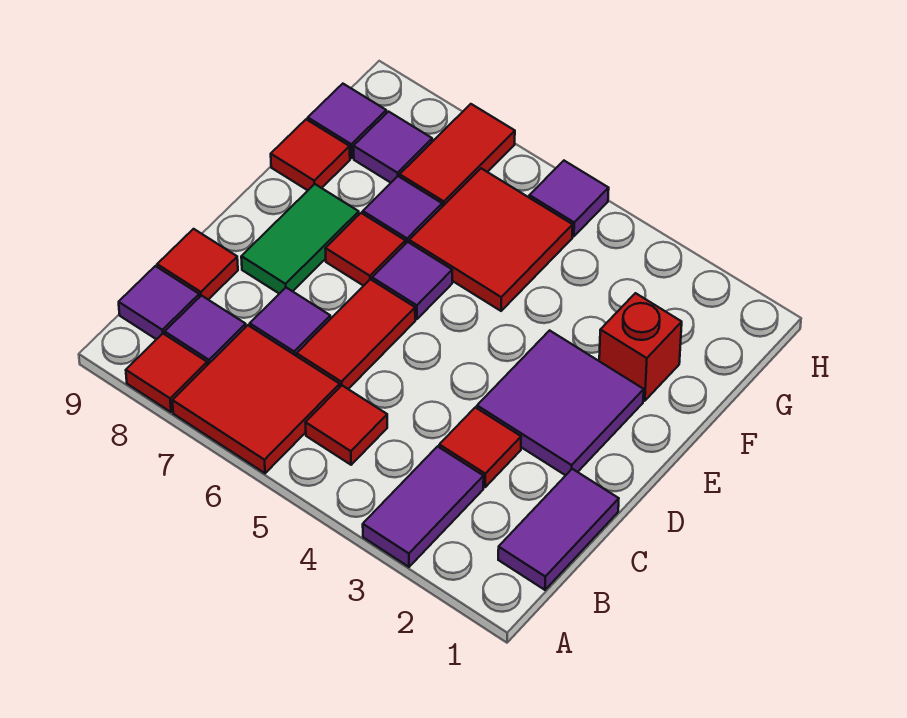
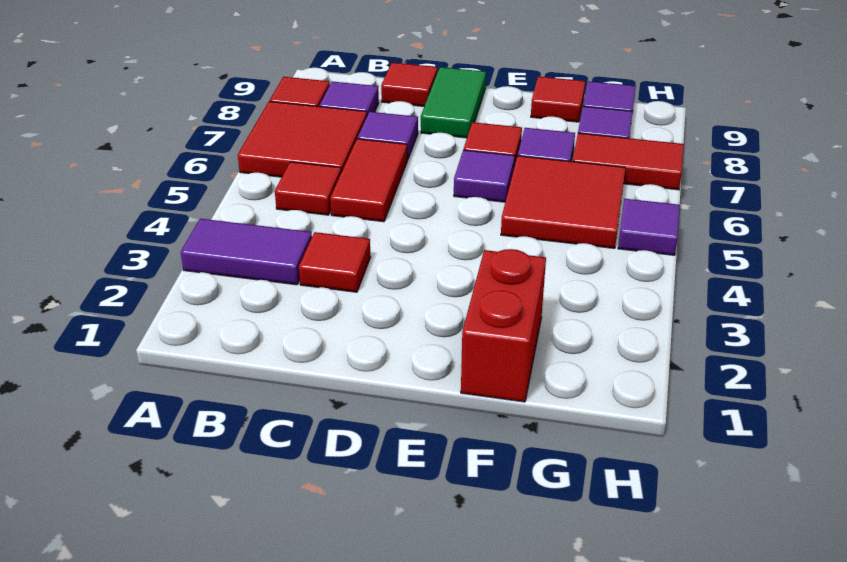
purple 1x2 tile [498,469,619,590] -> none
purple 1x1 tile [119,266,199,339] -> none
red 1x2 tile [297,279,415,389] -> red 1x2 tile turned to [330,139,407,222]
purple 2x2 tile [477,330,644,475] -> none
green 1x2 tile [241,184,359,294] -> green 1x2 tile turned to [421,67,486,138]
red 1x1 brick [599,293,682,401] -> red 1x2 brick [461,249,546,402]

